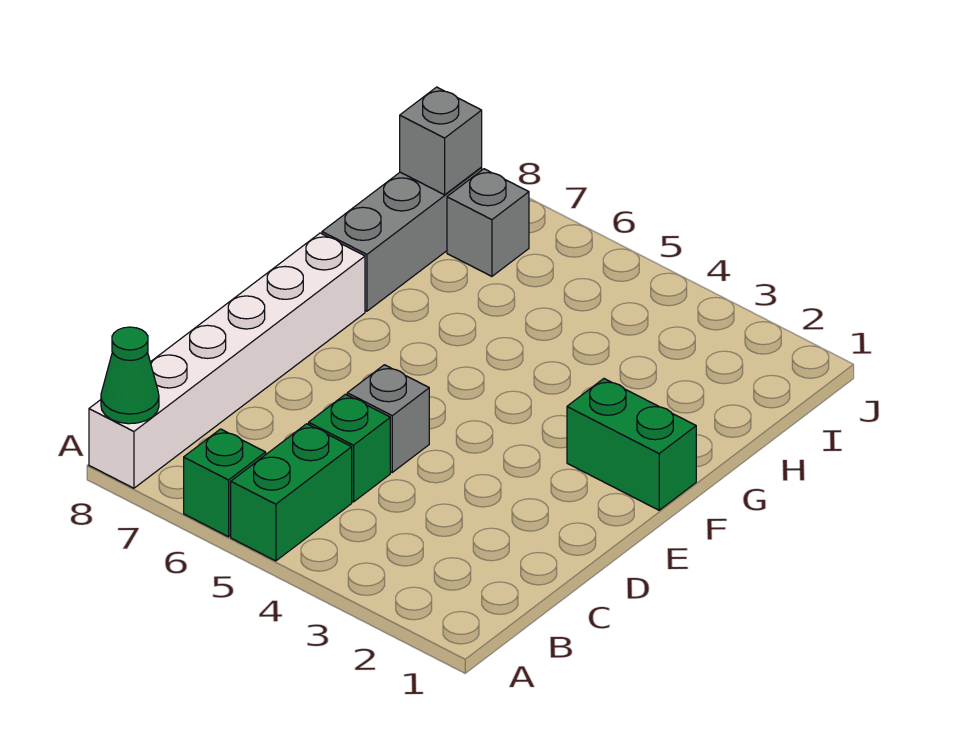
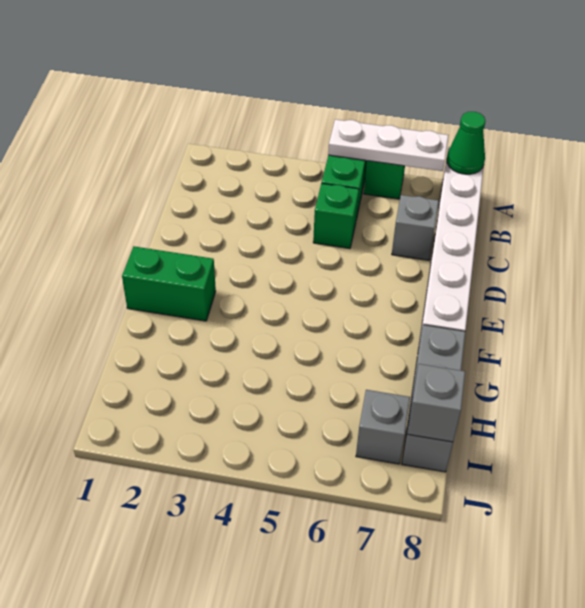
none -> white 1x3 plate [328,119,449,171]
grey 1x1 brick [347,365,429,472] -> grey 1x1 brick moved to [392,195,439,260]

